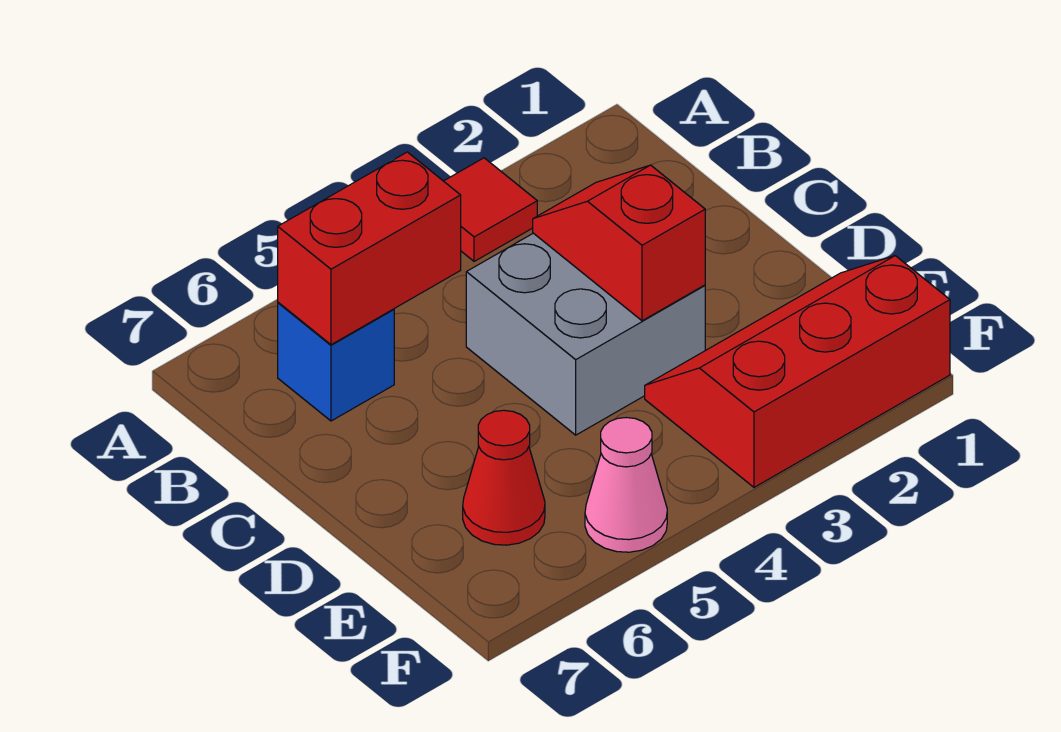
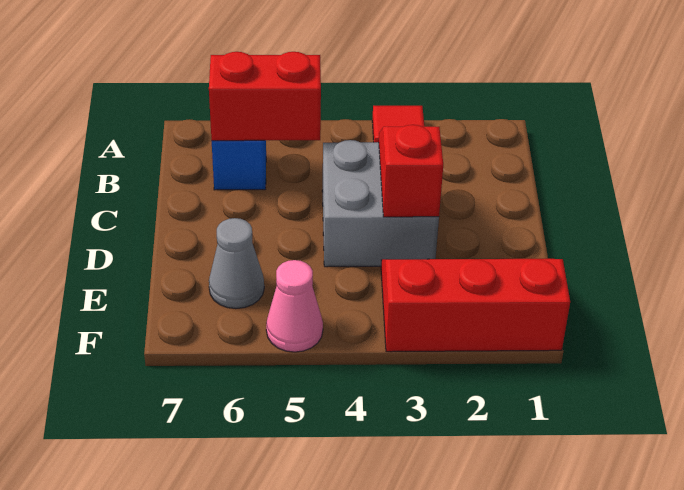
red 1x1 cone [463,410,545,545] -> grey 1x1 cone [209,218,264,309]

